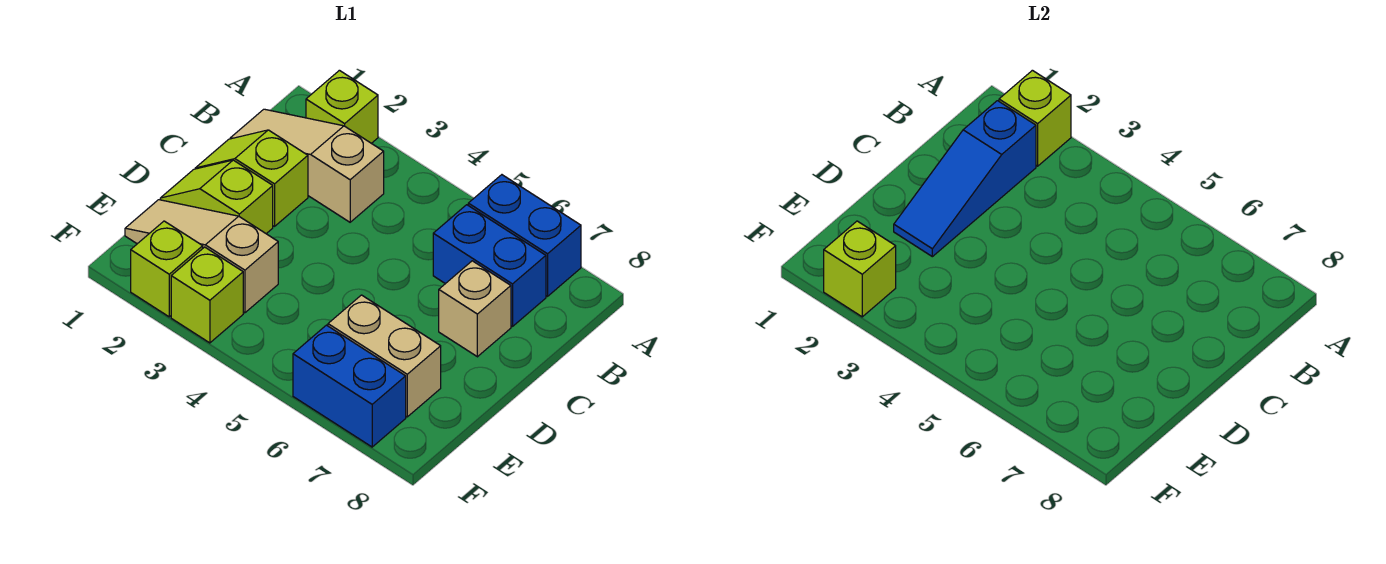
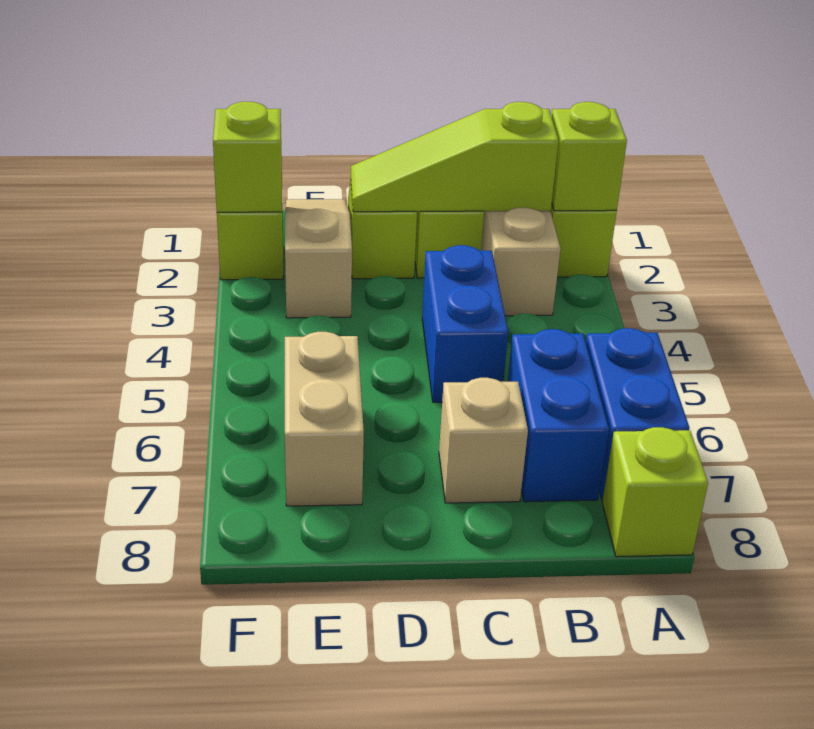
blue 1x3 slope [894,101,1036,257] -> lime 1x3 slope [351,102,559,212]
lime 1x1 brick [171,247,243,343] -> lime 1x1 brick moved to [602,427,708,557]
blue 1x2 brick [293,325,406,447] -> blue 1x2 brick moved to [422,245,508,402]

